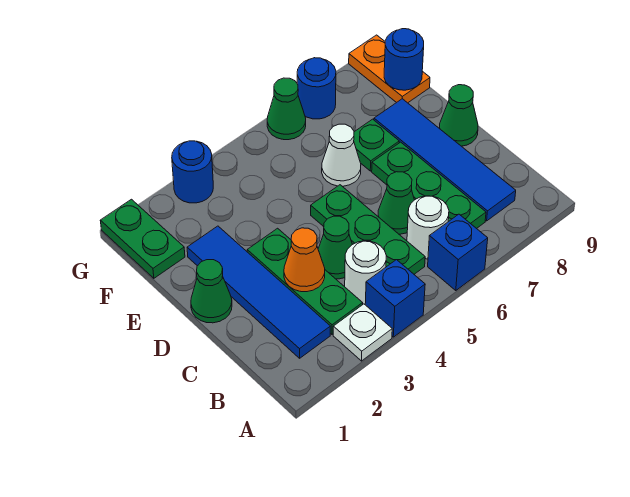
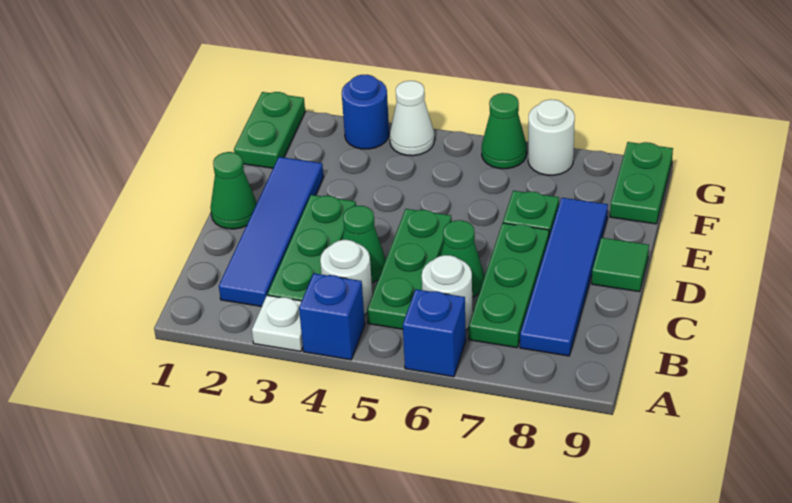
orange 1x1 cone [284,228,325,292] -> none
green 1x1 cone [439,85,478,146] -> green 1x1 tile [592,238,649,292]
white 1x1 cone [322,124,361,186] -> white 1x1 cone moved to [390,81,435,156]
orange 1x2 plate [349,35,430,103] -> green 1x2 plate [610,142,673,224]
blue 1x1 round brick [384,29,424,90] -> none
blue 1x1 round brick [297,58,336,119] -> white 1x1 round brick [528,99,575,175]

